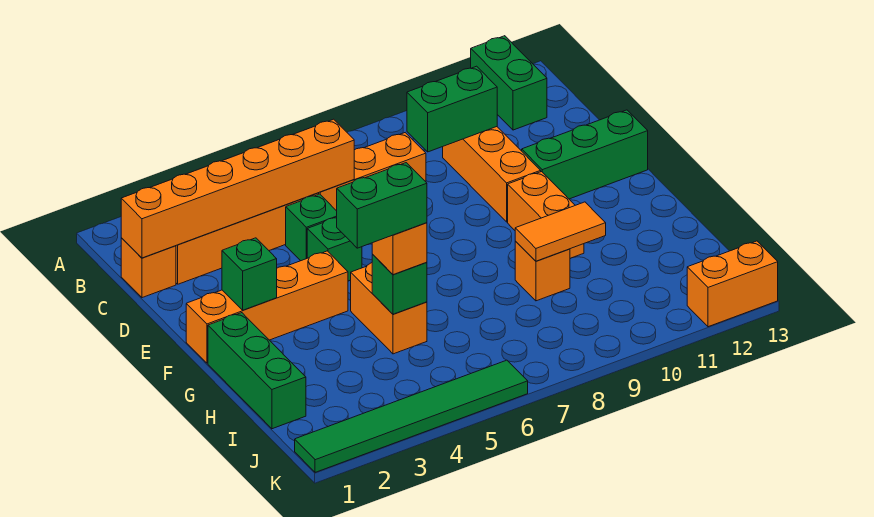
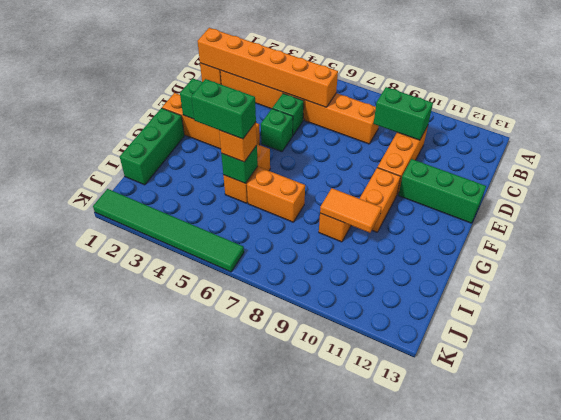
green 1x2 brick [471,36,547,130] -> none
orange 1x2 brick [687,241,778,327] -> orange 1x2 brick moved to [247,167,305,222]

